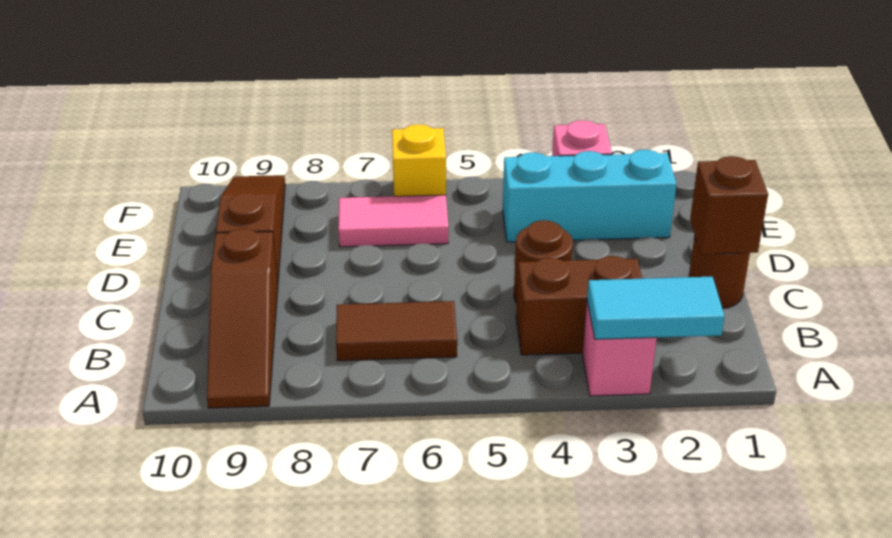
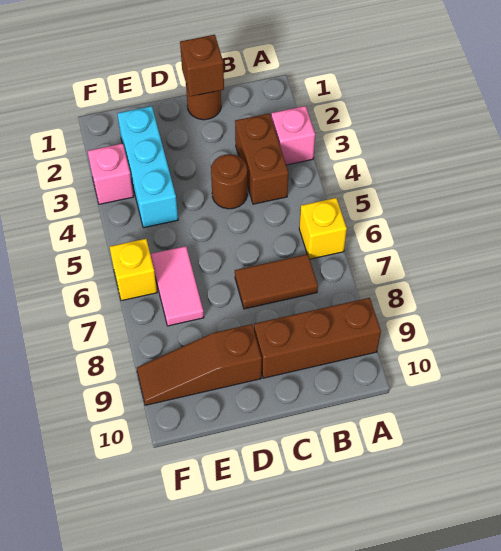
cyan 1x2 tile [587,277,725,339] -> none
none -> yellow 1x1 brick [299,198,347,259]
brown 1x3 slope [207,229,278,408] -> brown 1x3 brick [254,298,381,378]
brown 1x2 tile [336,301,457,361] -> brown 1x2 tile turned to [235,254,318,309]

